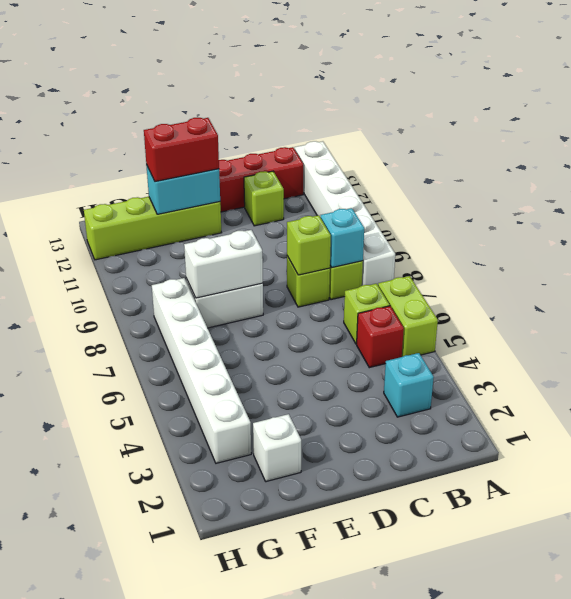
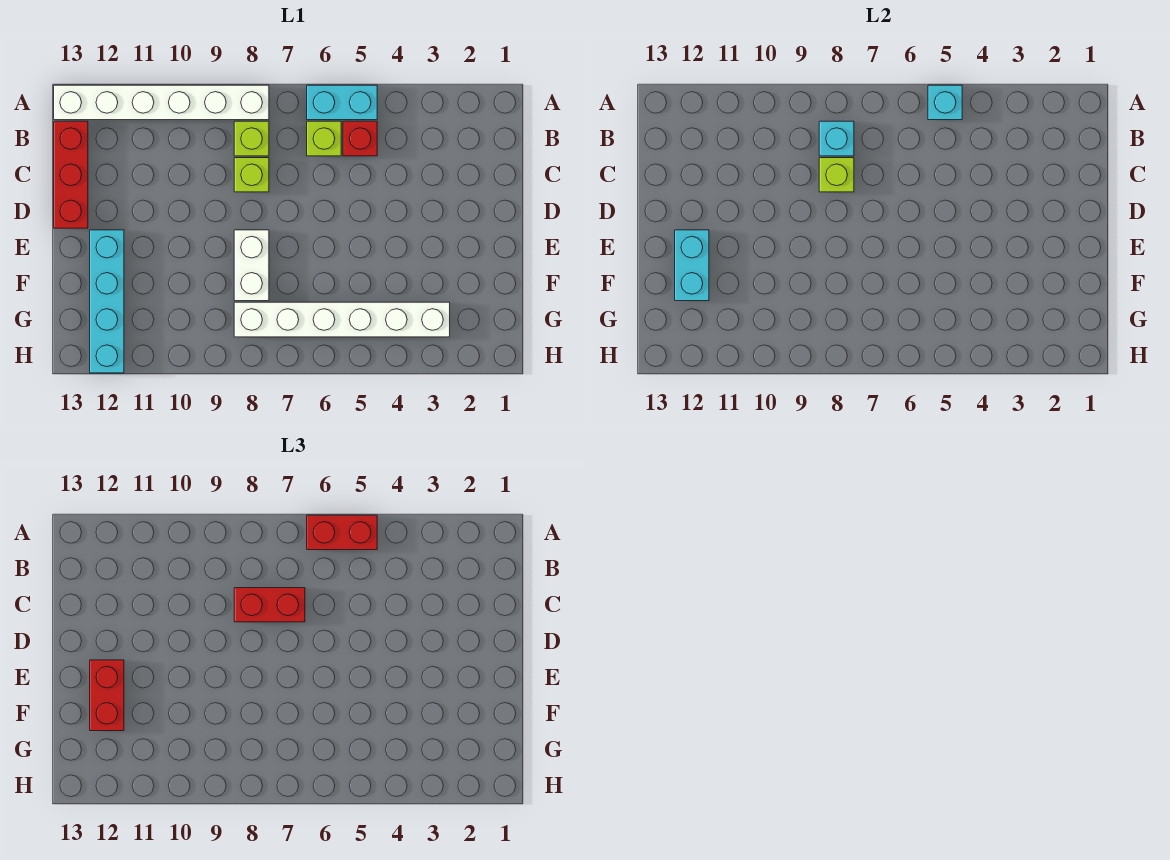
lime 1x2 brick [378,276,438,357] -> cyan 1x2 brick [307,85,377,120]
none -> red 1x2 brick [307,515,377,550]
cyan 1x1 brick [384,353,434,417] -> cyan 1x1 brick moved to [928,85,962,120]
none -> red 1x2 brick [234,588,305,622]
lime 1x1 brick [244,171,284,226] -> none
white 1x2 brick [184,230,263,298] -> none
lime 1x4 brick [84,197,222,260] -> cyan 1x4 brick [90,230,124,373]
white 1x1 brick [253,414,301,482] -> none

